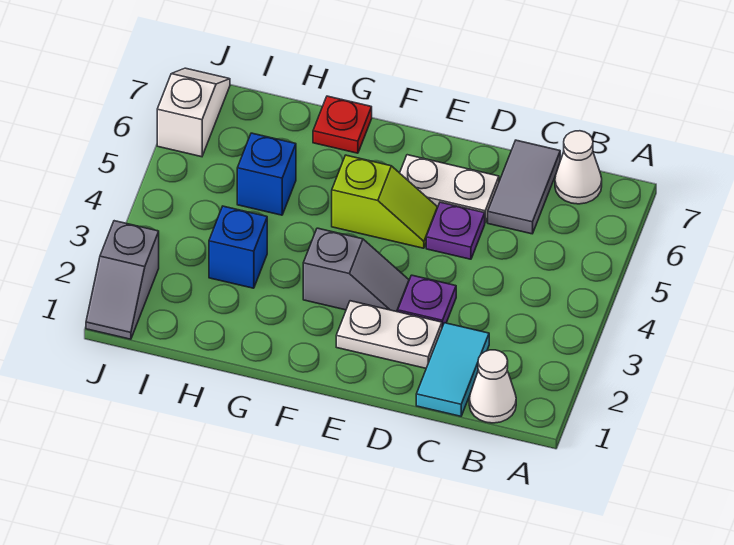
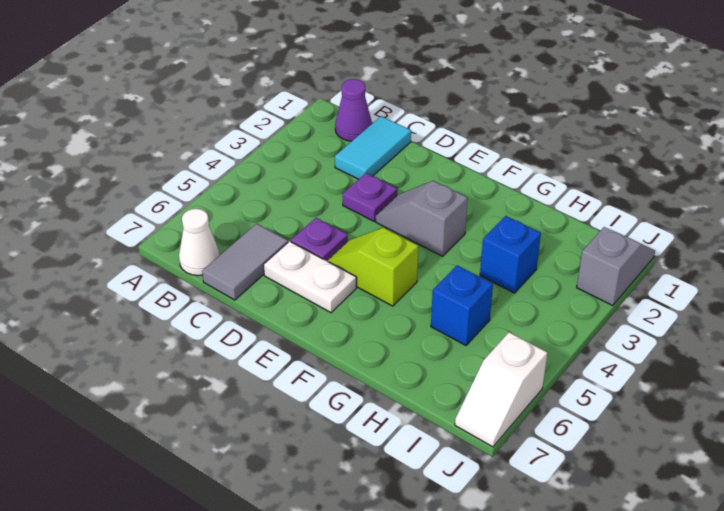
white 1x1 cone [469,350,516,423] -> purple 1x1 cone [335,79,372,141]
white 1x2 plate [336,301,442,368] -> none
red 1x1 plate [313,96,372,153] -> none

